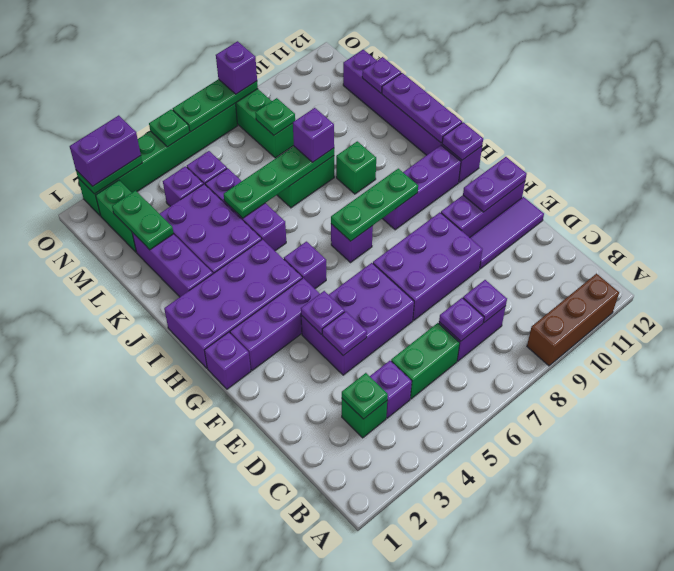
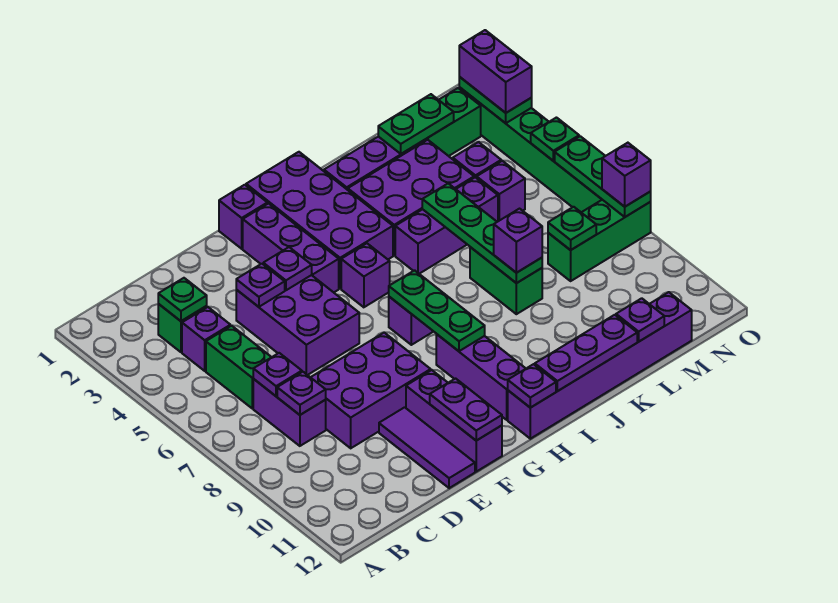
brown 1x3 brick [527,274,619,366] -> none
purple 2x3 brick [373,212,483,320] -> purple 2x3 brick turned to [311,333,431,448]
green 1x1 brick [336,141,376,194] -> none

